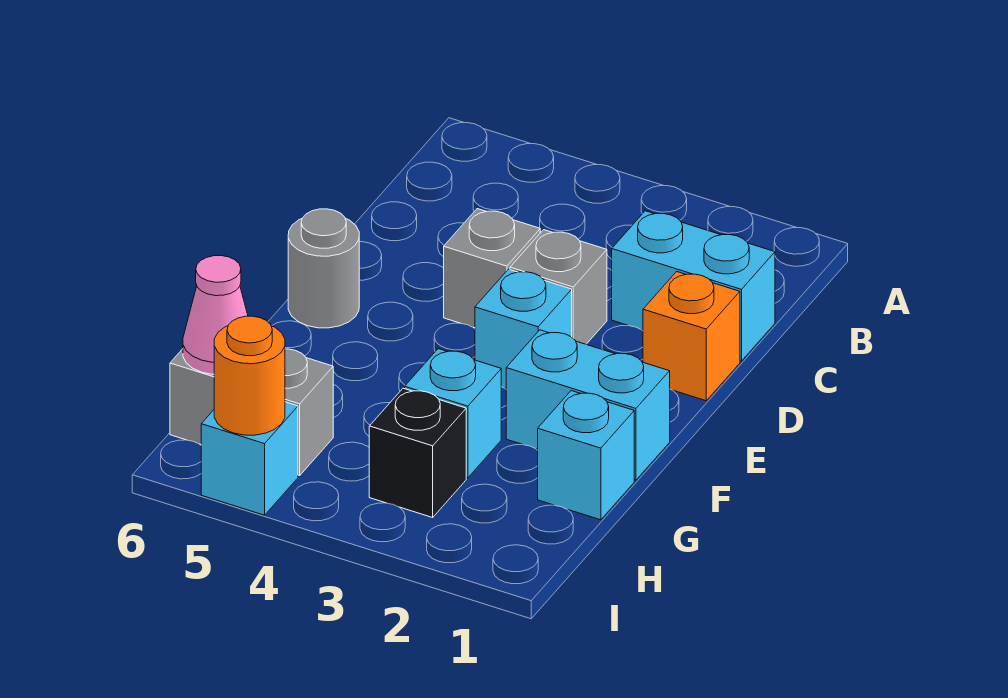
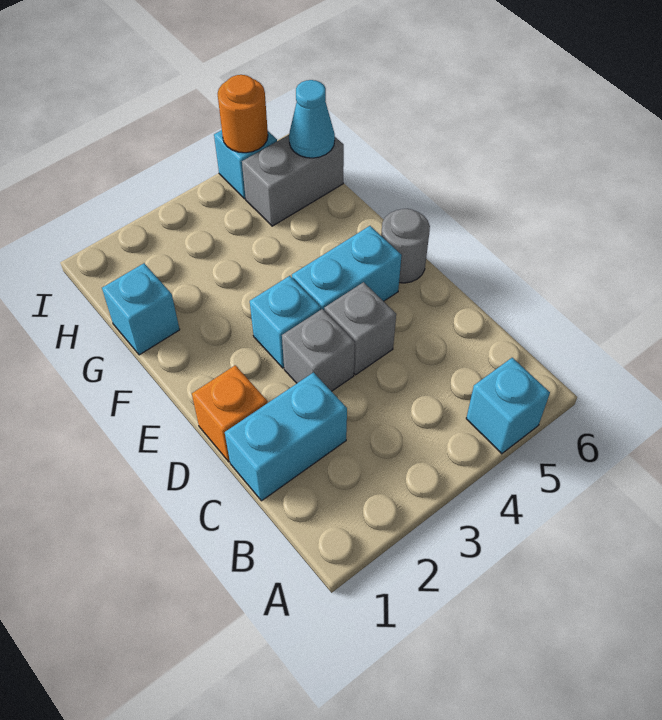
cyan 1x2 brick [506,330,670,480] -> cyan 1x2 brick moved to [292,226,402,310]
cyan 1x1 brick [405,349,501,478] -> cyan 1x1 brick moved to [466,358,550,454]
black 1x1 brick [369,388,466,517] -> none
pink 1x1 cone [183,256,248,374] -> cyan 1x1 cone [289,80,335,158]

